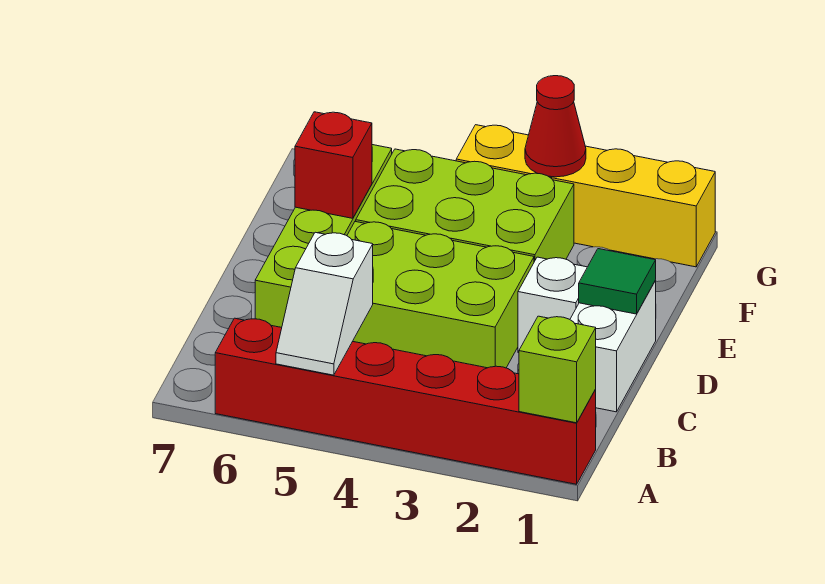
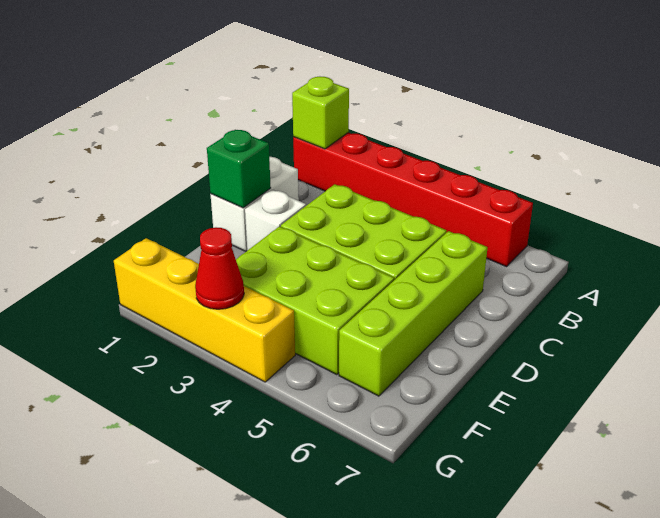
white 1x2 slope [276,232,373,375] -> none
green 1x1 tile [579,249,656,314] -> green 1x1 brick [207,130,271,208]
red 1x1 brick [295,112,372,218] -> none

